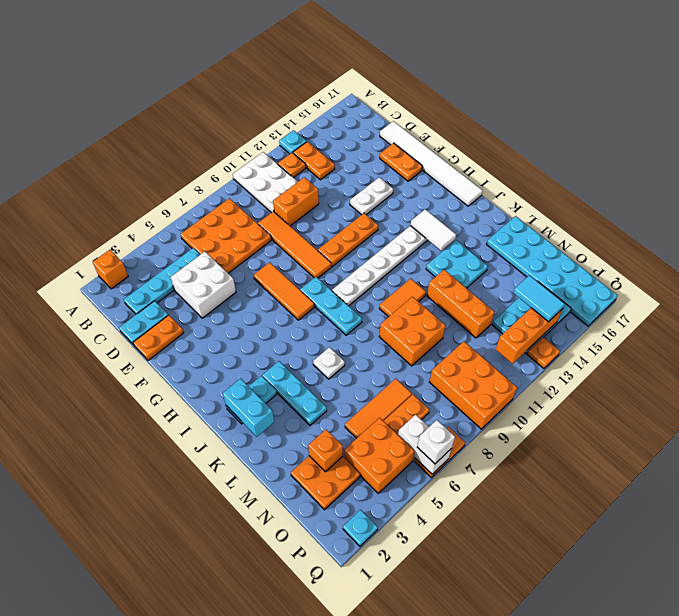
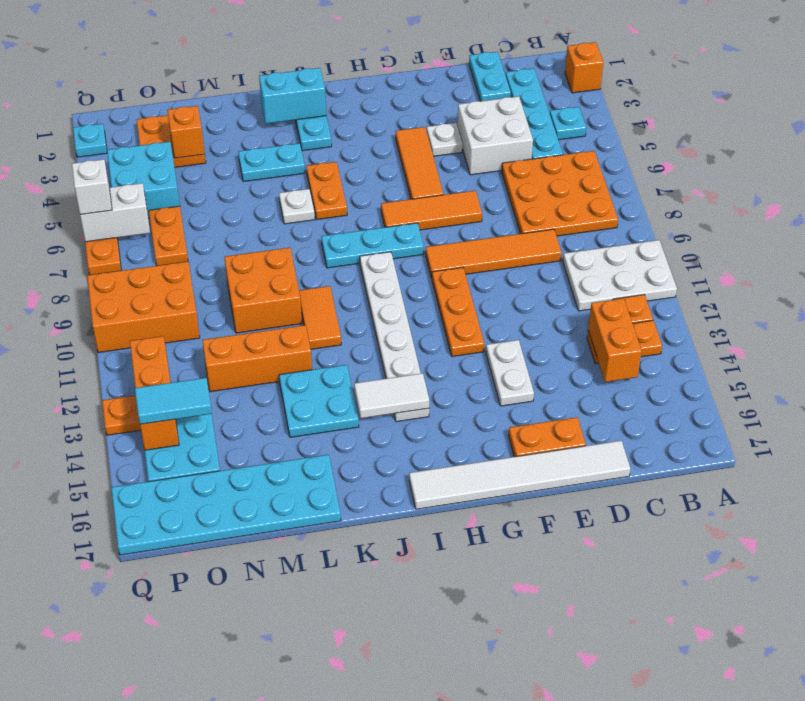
cyan 1x1 plate [279,130,307,154] -> cyan 1x1 plate moved to [550,107,586,140]
orange 1x2 brick [273,177,319,226] -> orange 1x2 brick moved to [588,298,642,382]
orange 1x2 plate [133,315,184,360] -> orange 1x2 plate moved to [306,162,347,219]
none -> white 1x1 plate [427,123,462,156]
cyan 1x3 plate [262,361,327,425] -> cyan 1x2 plate [238,143,305,182]
orange 1x3 tile [345,379,412,438] -> orange 1x3 tile moved to [396,127,444,199]
orange 2x2 brick [344,418,415,493] -> cyan 2x2 brick [107,142,180,218]

